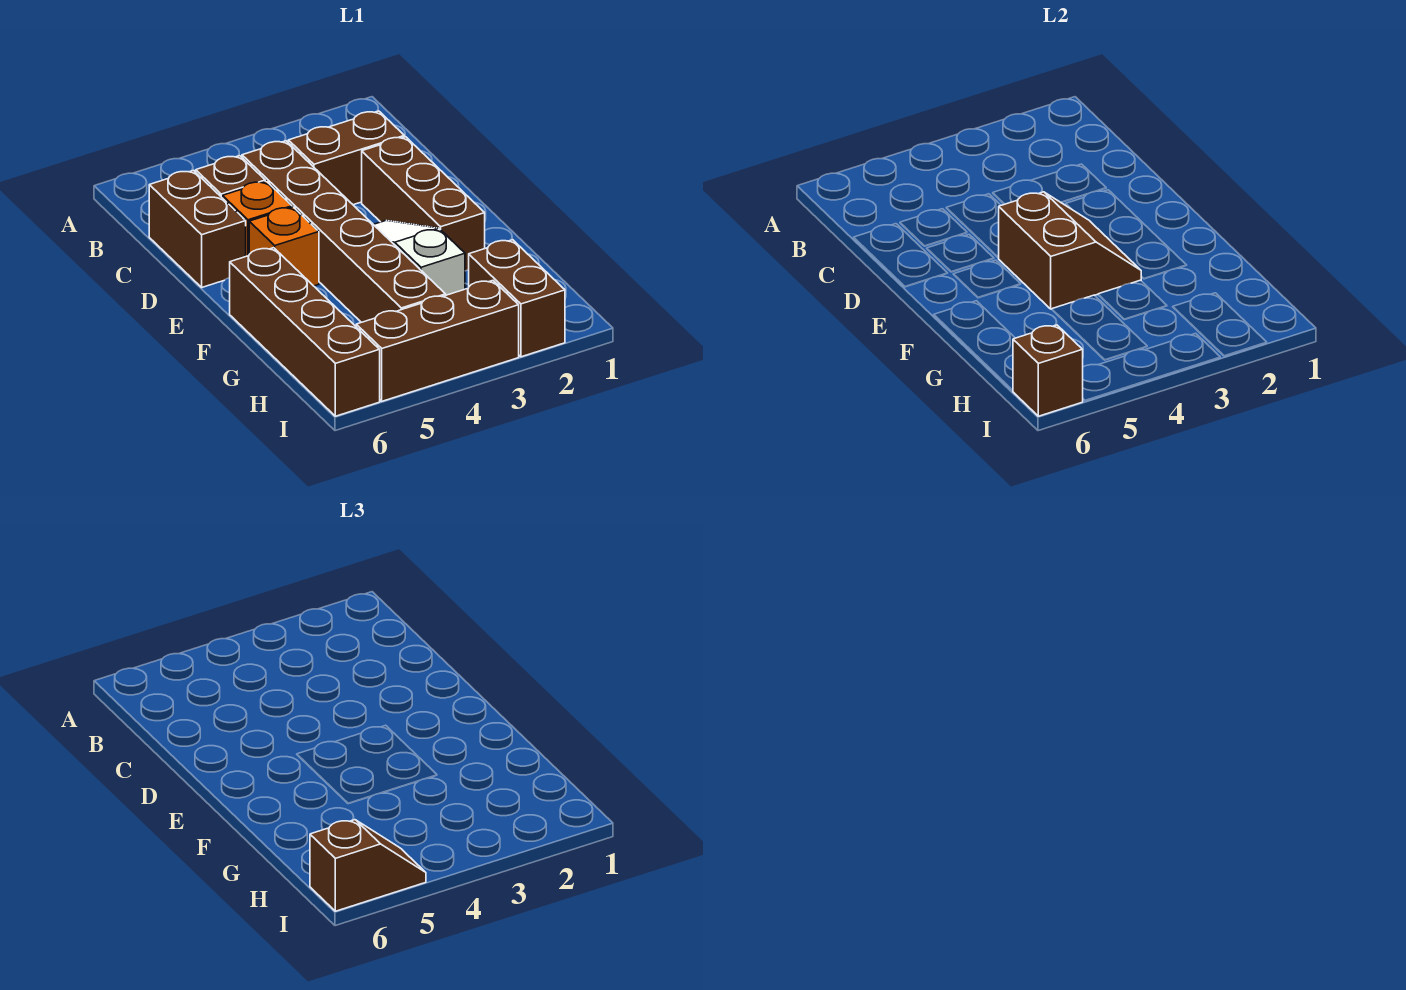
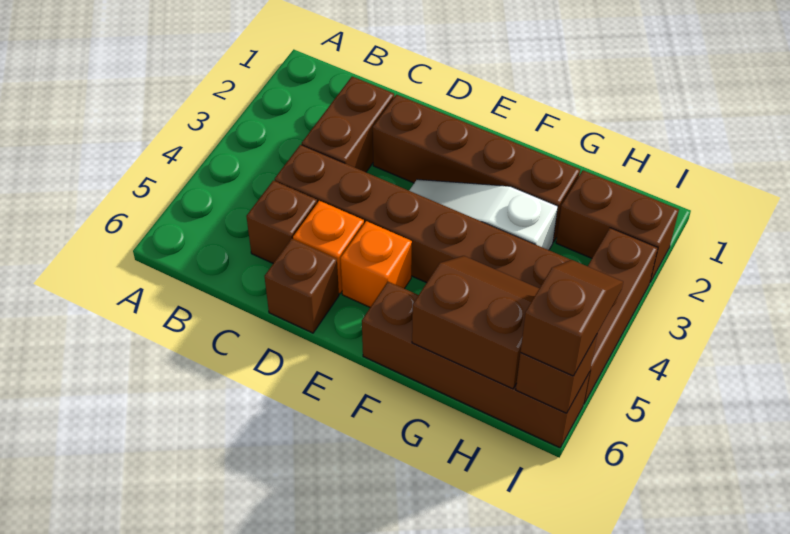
brown 1x2 brick [149,170,246,287] -> brown 1x1 brick [265,239,339,333]
brown 1x3 brick [362,137,485,271] -> brown 1x4 brick [373,95,580,242]
brown 2x2 slope [999,192,1141,309] -> brown 2x2 slope moved to [412,256,539,389]

